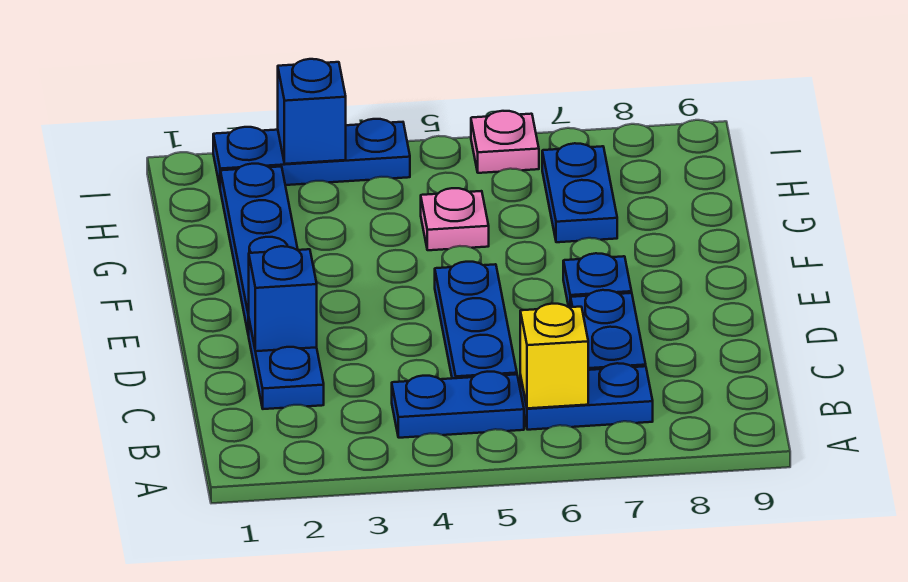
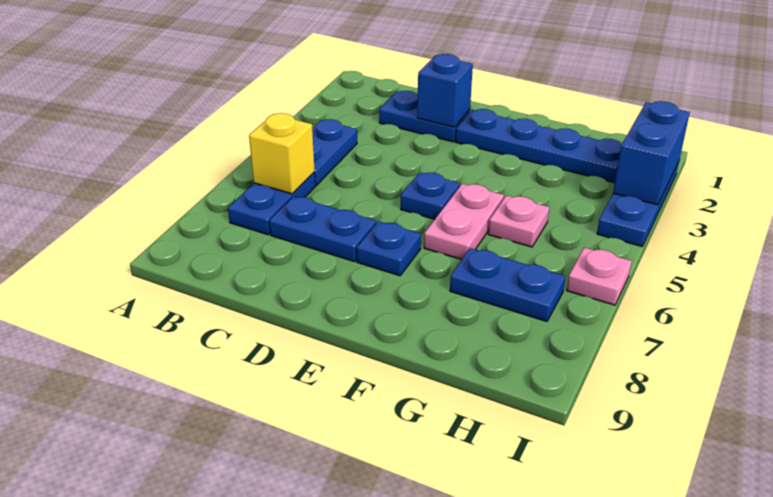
blue 1x3 plate [435,262,517,378] -> blue 1x1 plate [401,172,460,219]
none -> pink 1x2 plate [424,184,504,260]
blue 1x1 brick [278,59,346,164] -> blue 1x2 brick [613,101,690,205]

